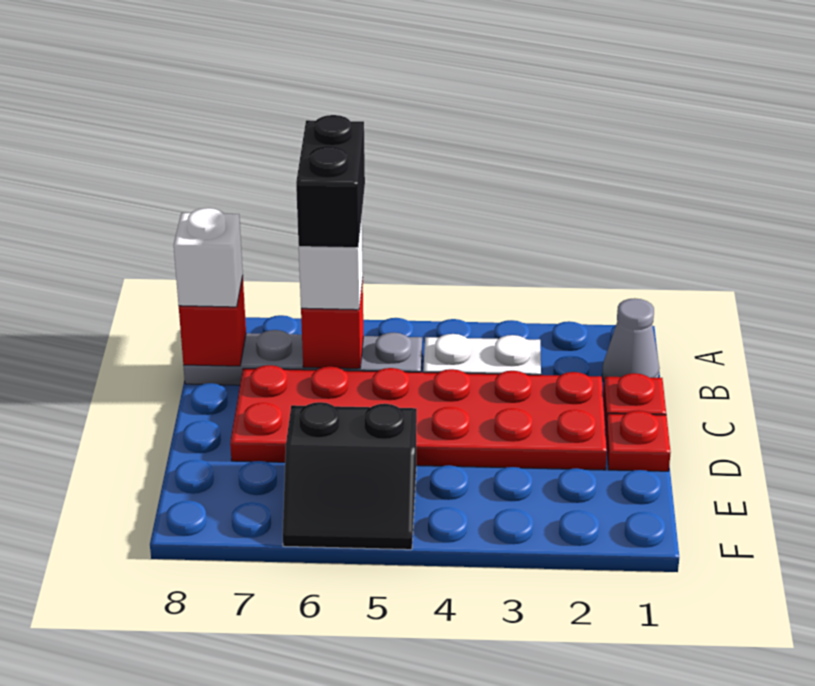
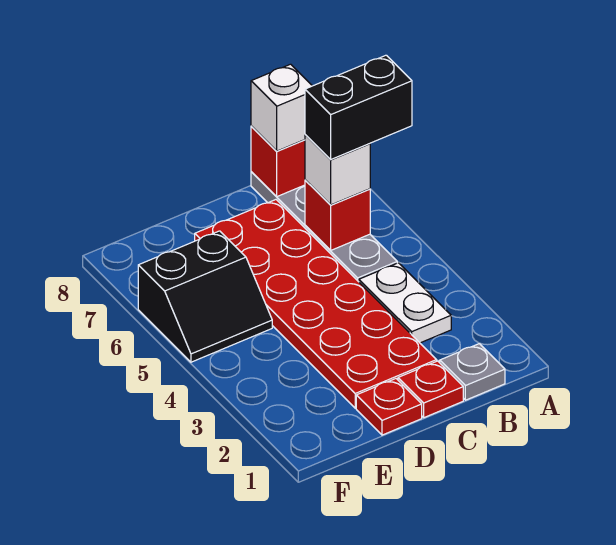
grey 1x1 cone [602,298,659,381] -> grey 1x1 plate [440,344,505,400]
black 2x2 slope [283,402,417,550] -> black 2x2 slope turned to [138,231,272,362]

